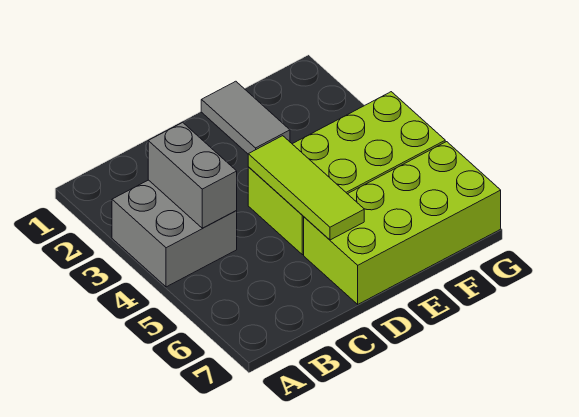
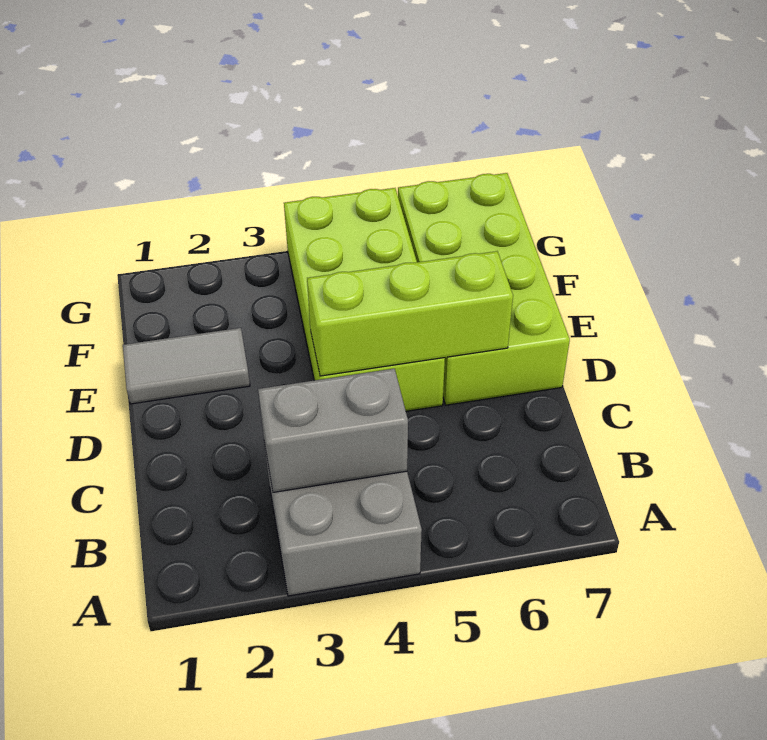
lime 1x3 tile [248,136,364,240] -> lime 1x3 brick [307,251,513,376]

